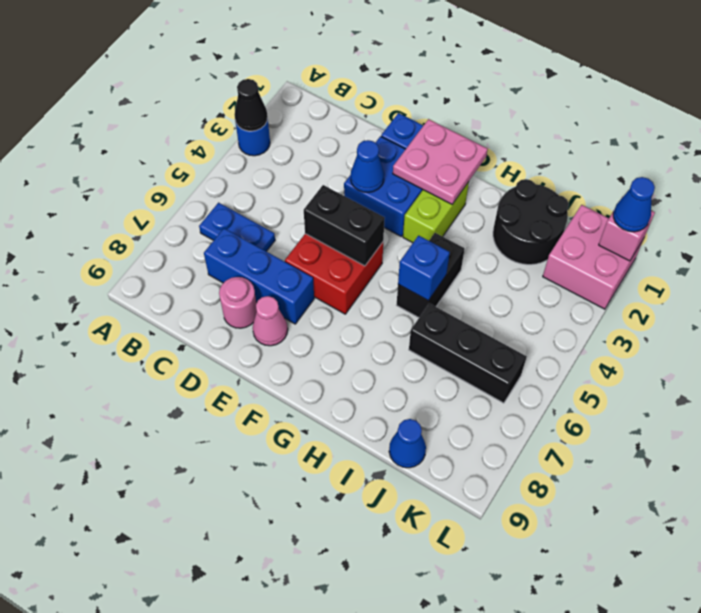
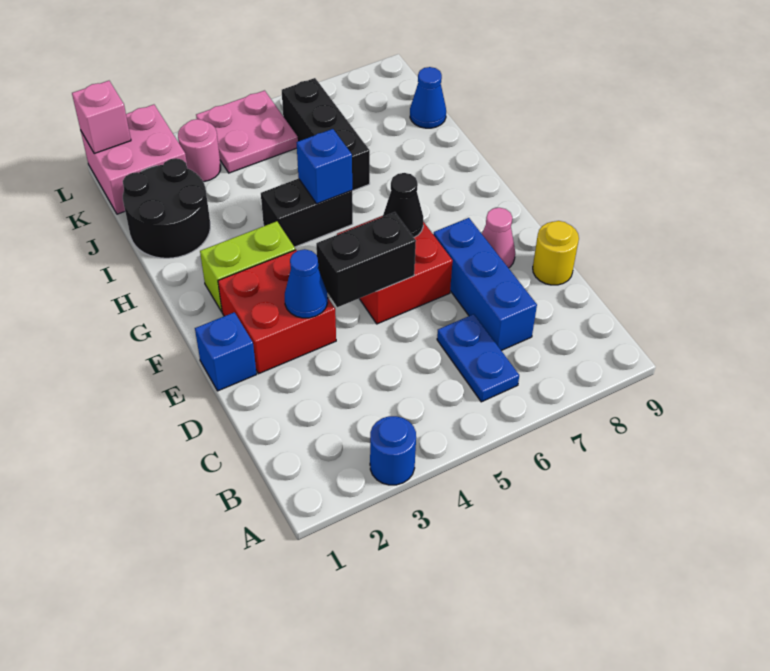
black 1x1 cone [234,79,268,131] -> black 1x1 cone moved to [383,173,423,237]
pink 1x1 round brick [219,277,257,328] -> pink 1x1 round brick moved to [178,119,221,182]
none -> yellow 1x1 round brick [533,221,579,285]
blue 2x2 brick [344,136,423,237] -> red 2x2 brick [218,250,336,374]
black 1x2 brick [304,185,385,266] -> black 1x2 brick turned to [316,212,416,307]
pink 2x2 plate [393,119,488,204] -> pink 2x2 plate moved to [196,91,298,173]
blue 1x1 cone [613,177,655,232] -> none

